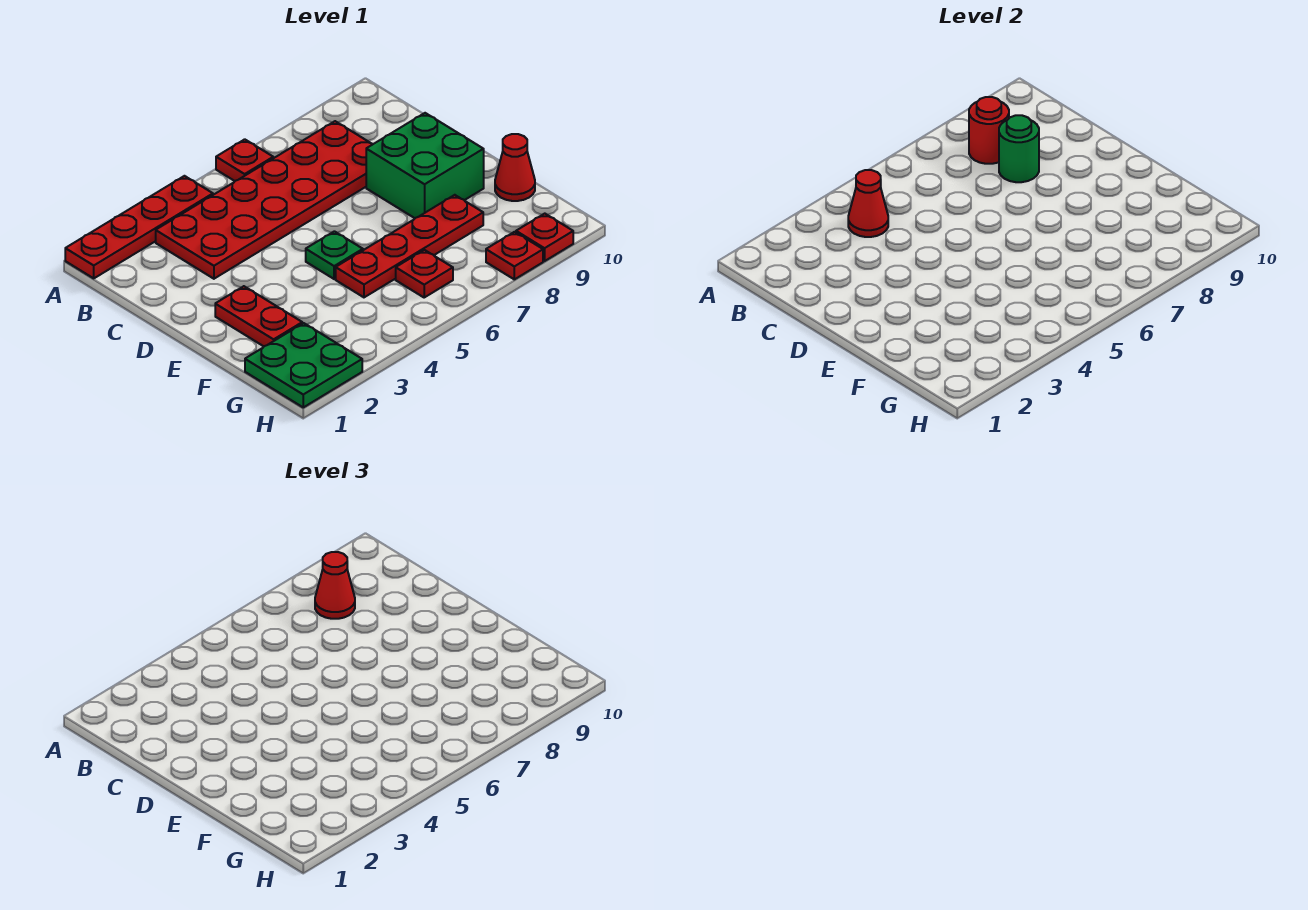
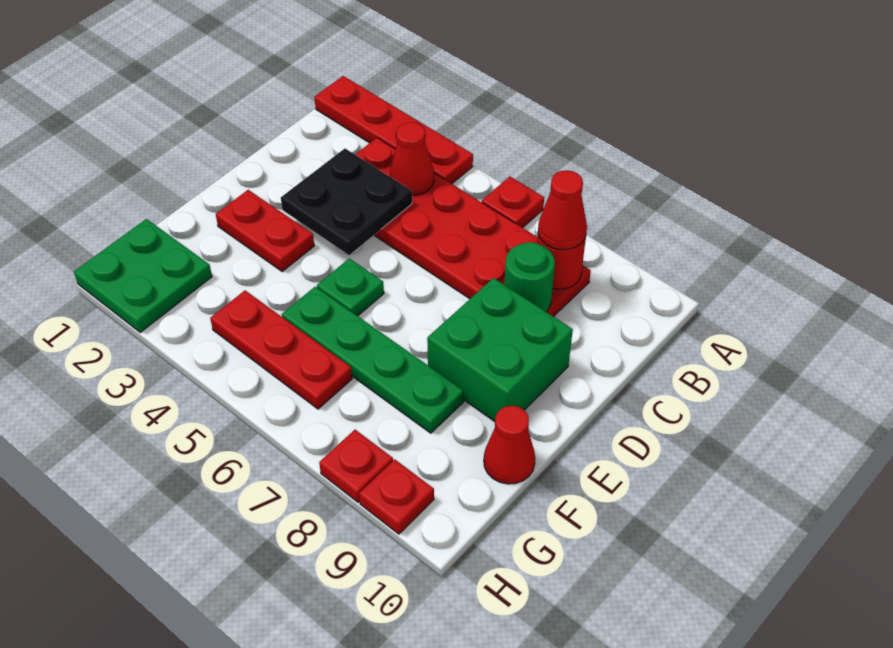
none -> black 2x2 plate [281,149,412,255]
red 1x2 plate [215,286,302,346] -> red 1x2 plate turned to [216,190,314,272]
red 1x4 plate [336,195,483,297] -> green 1x4 plate [282,287,464,433]
red 1x1 plate [396,250,453,297] -> red 1x3 plate [210,291,352,409]

